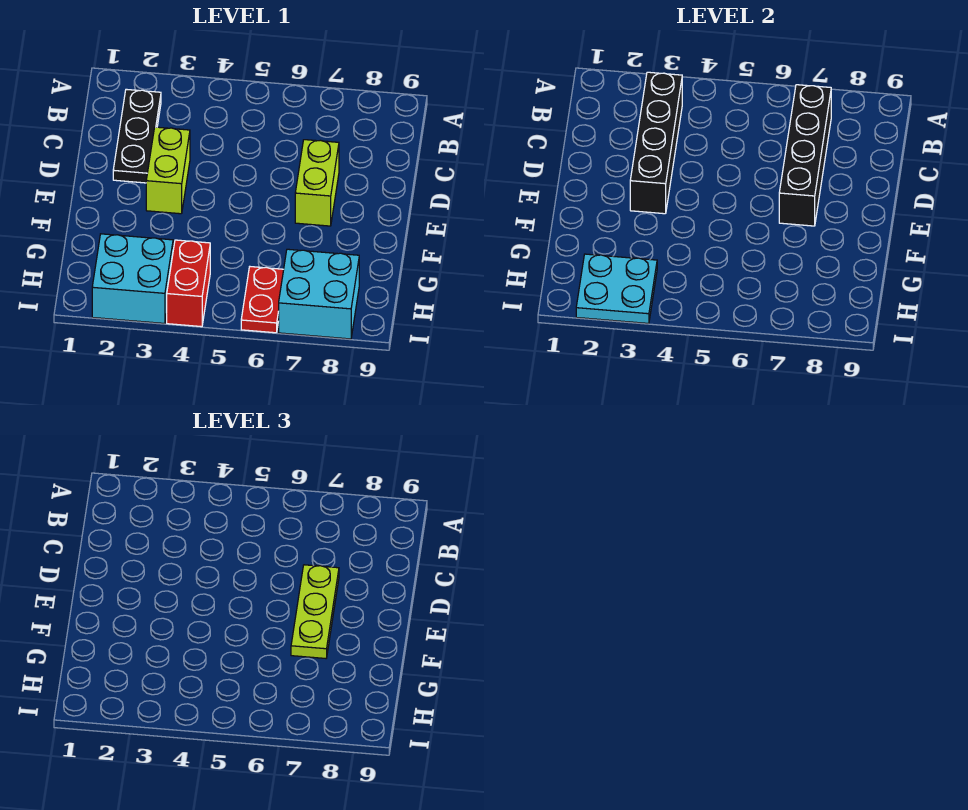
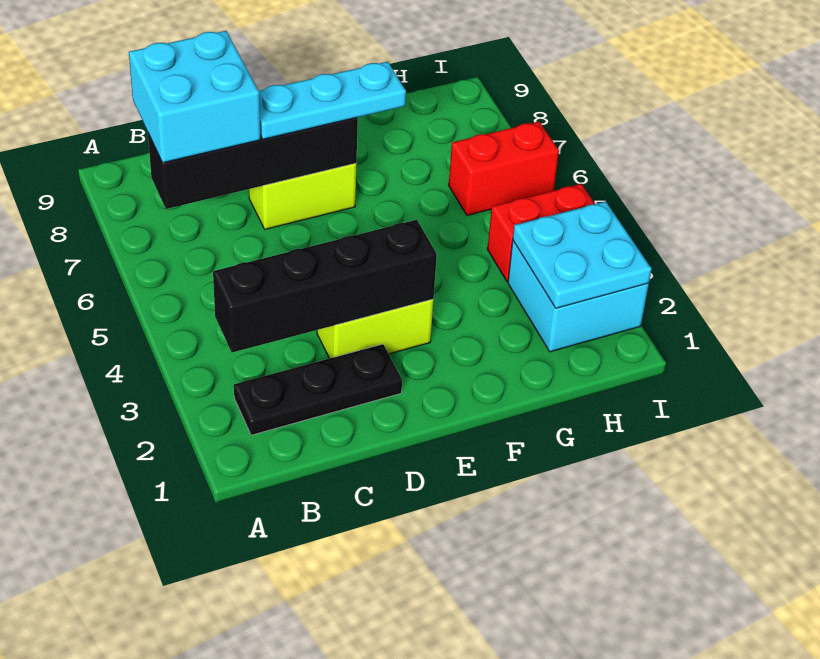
lime 1x3 plate [291,565,339,658] -> cyan 1x3 plate [259,62,406,139]
red 1x2 plate [241,267,284,333] -> red 1x2 brick [449,121,559,215]
cyan 2x2 brick [279,249,359,339] -> cyan 2x2 brick moved to [129,31,260,163]

